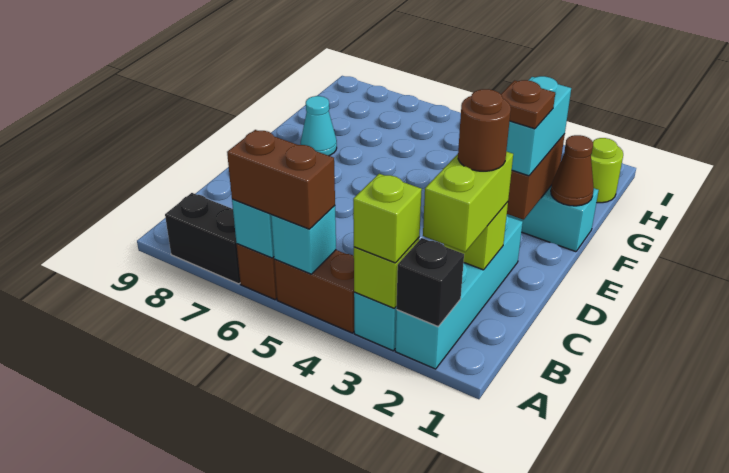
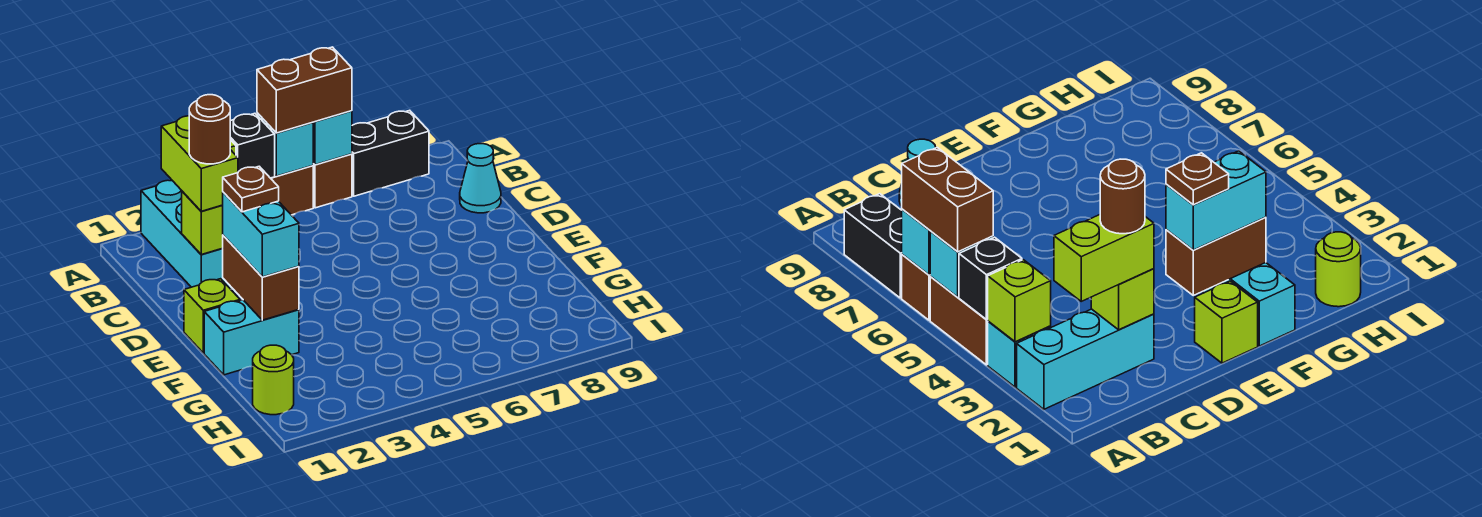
cyan 1x4 brick [395,216,523,369] -> cyan 1x3 brick [141,180,233,289]
black 1x1 brick [396,238,464,326] -> black 1x1 brick moved to [230,113,275,178]
lime 1x1 brick [353,174,422,263] -> lime 1x1 brick moved to [184,279,240,353]
brown 1x1 cone [551,135,594,206] -> none
cyan 1x1 cone [301,96,337,156] -> cyan 1x1 cone moved to [460,144,501,213]

